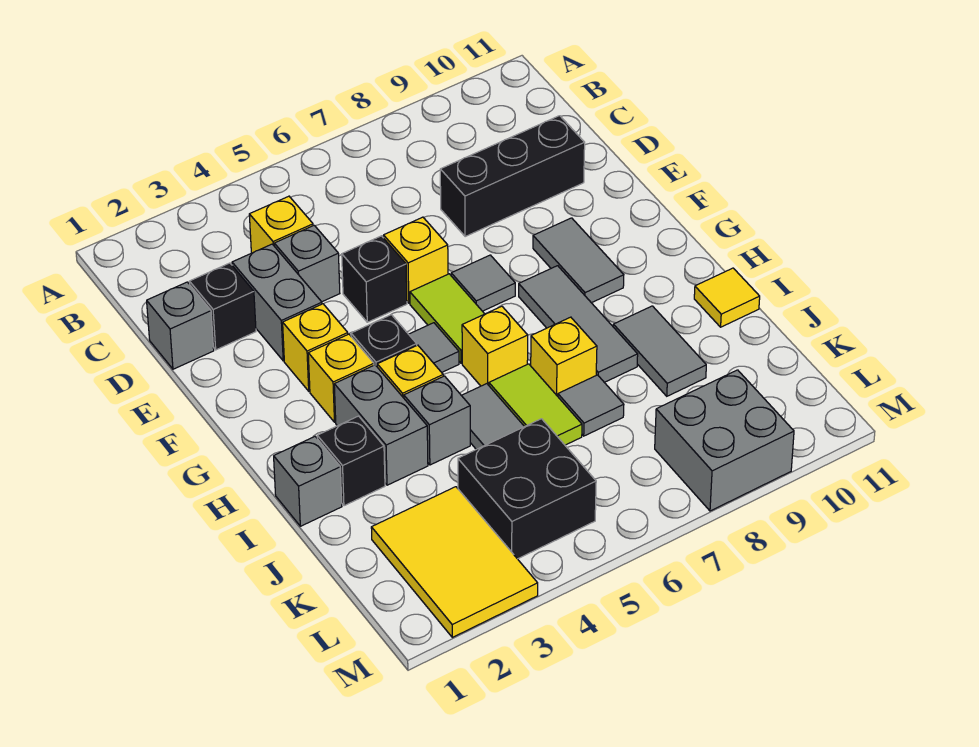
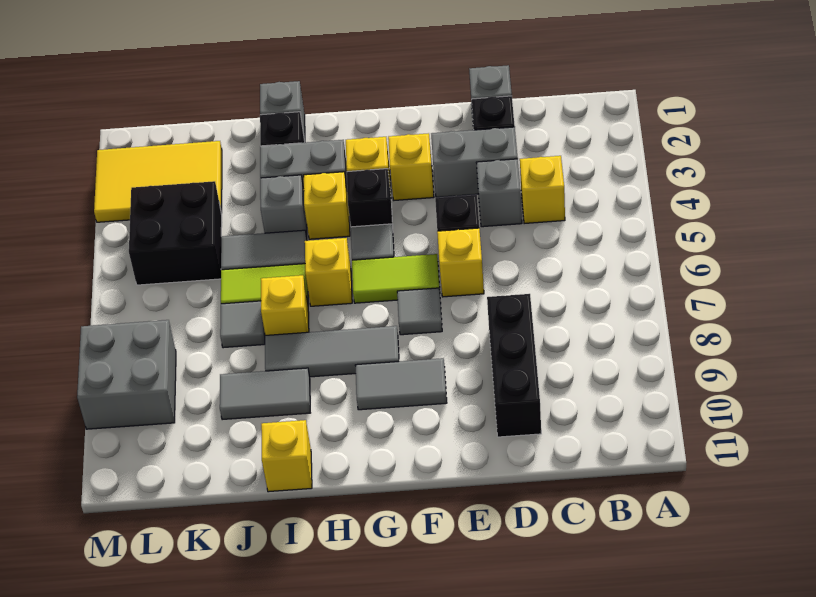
yellow 1x1 tile [694,268,760,327] -> yellow 1x1 brick [261,420,312,492]

